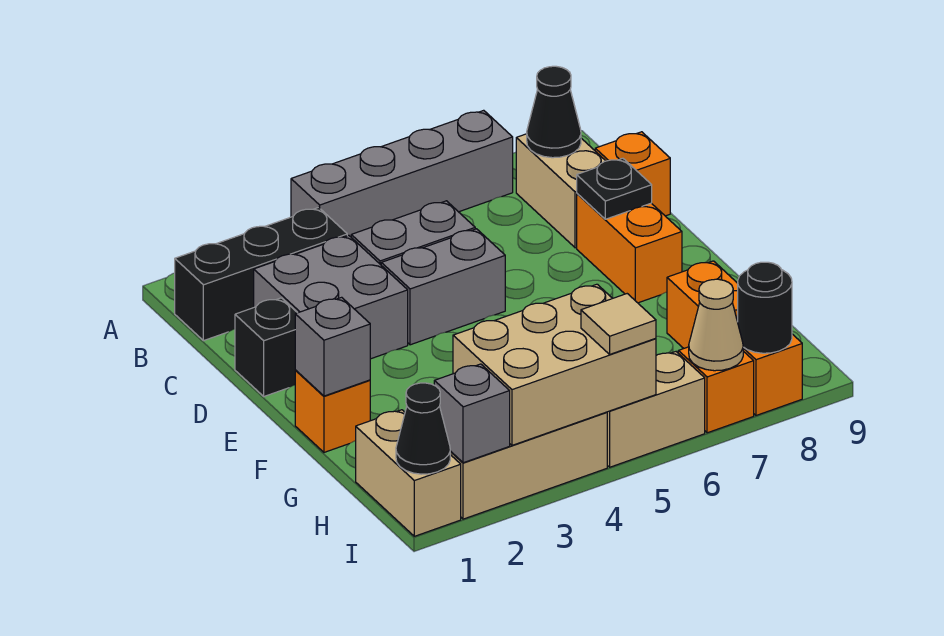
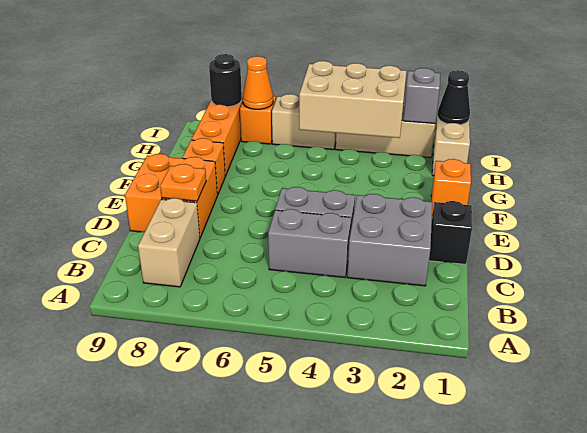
grey 1x4 brick [291,110,513,237] -> none
black 1x3 brick [175,207,347,341] -> none
black 1x1 cone [527,66,581,158] -> none
orange 1x1 brick [595,132,670,216] -> orange 1x1 brick moved to [182,138,225,195]
orange 1x2 brick [577,194,682,303] -> orange 2x2 brick [125,154,217,238]
black 1x1 plate [577,158,652,219] -> orange 1x1 plate [160,164,206,201]
grey 1x1 brick [295,297,370,396] -> none
tan 1x1 tile [581,294,656,354] -> none
tan 1x1 cone [689,279,743,371] -> orange 1x1 cone [243,56,273,109]

